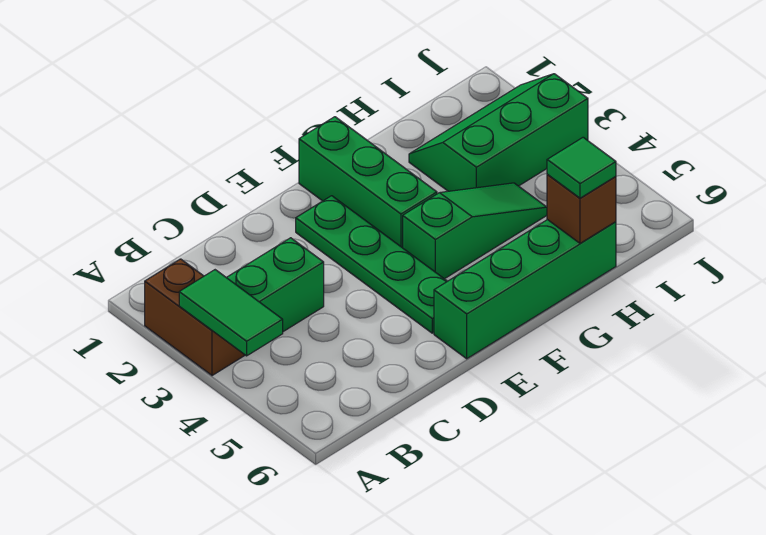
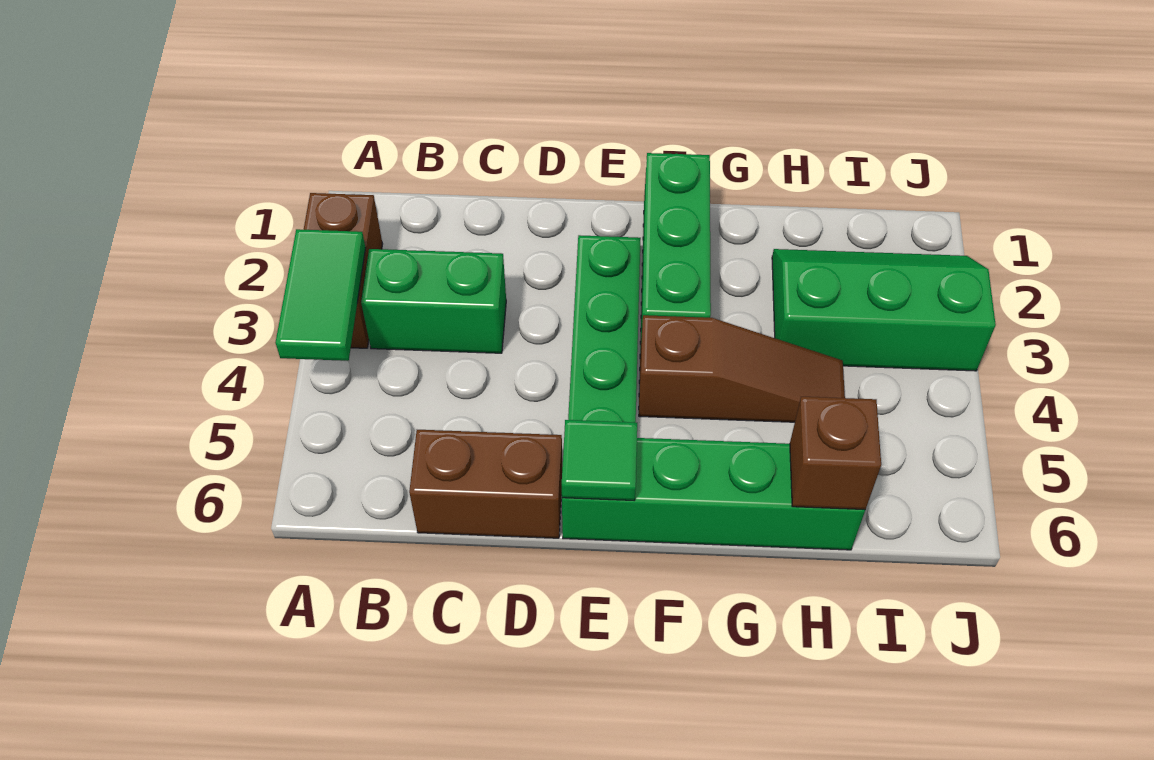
none -> brown 1x2 brick [409,430,562,538]
green 1x3 slope [403,183,547,279] -> brown 1x3 slope [639,315,845,422]
green 1x1 tile [547,137,616,198] -> green 1x1 tile moved to [562,420,637,500]

